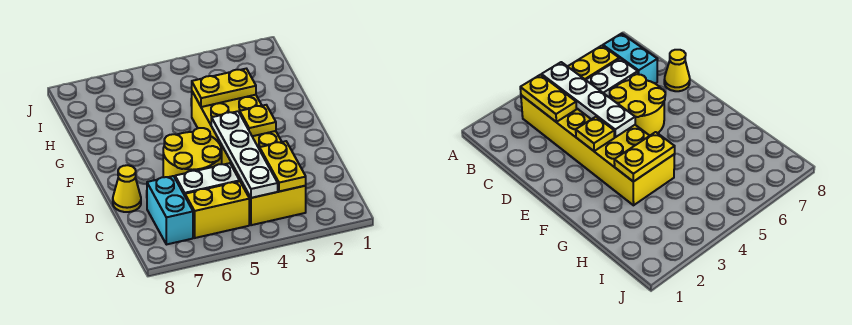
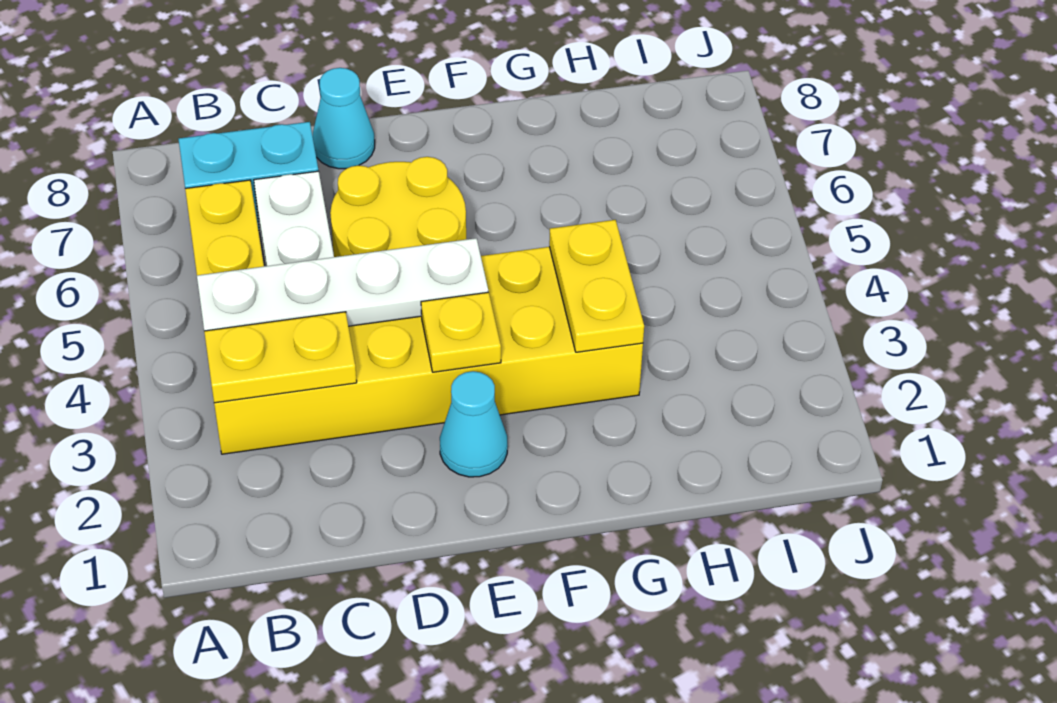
yellow 1x1 cone [113,165,141,212] -> cyan 1x1 cone [313,68,375,169]
none -> cyan 1x1 cone [440,371,508,477]

